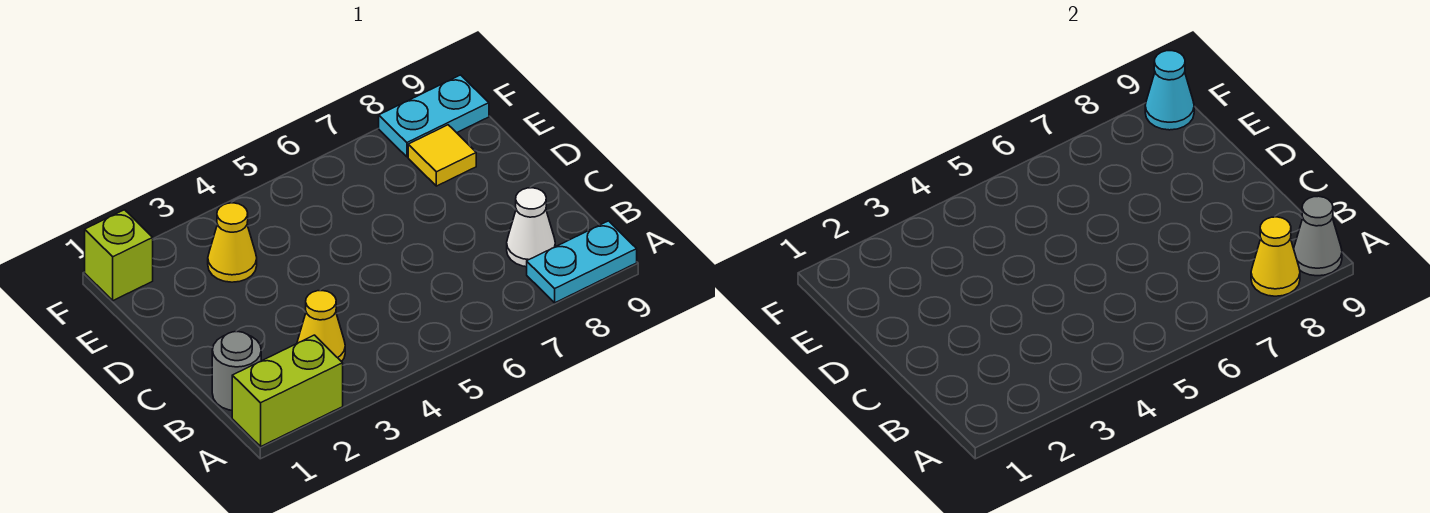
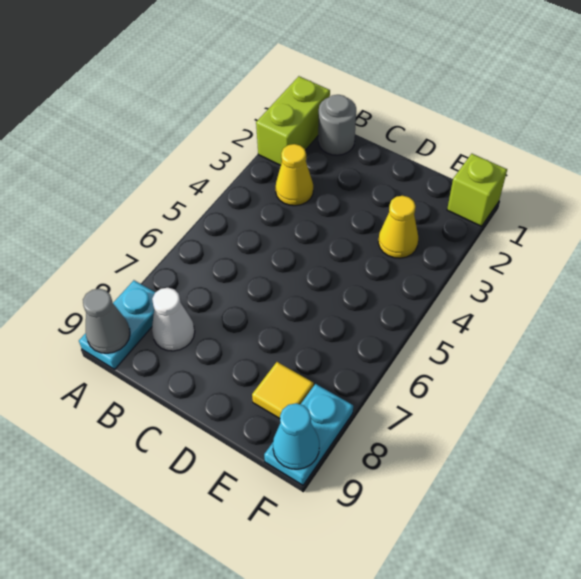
yellow 1x1 cone [1251,217,1300,296] -> none

